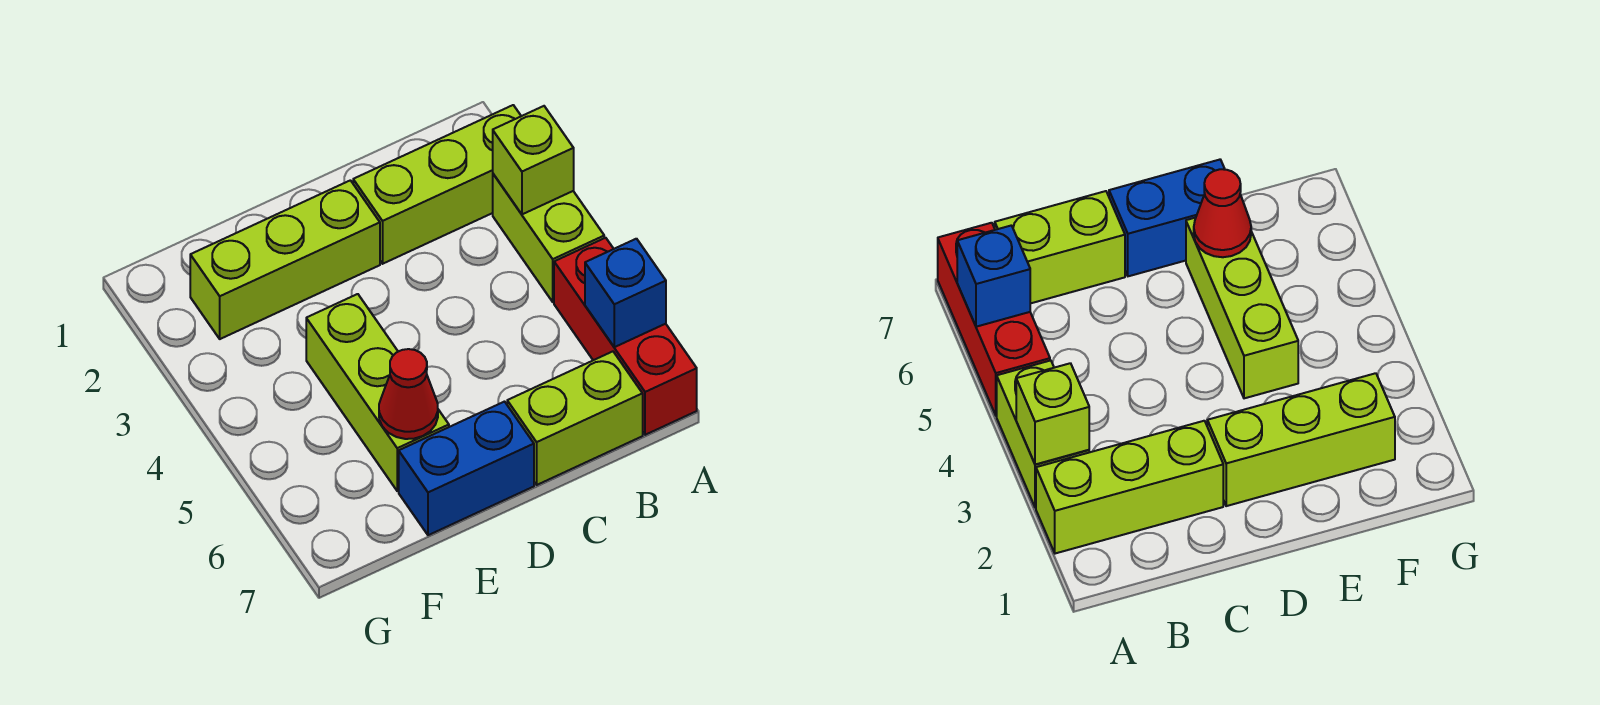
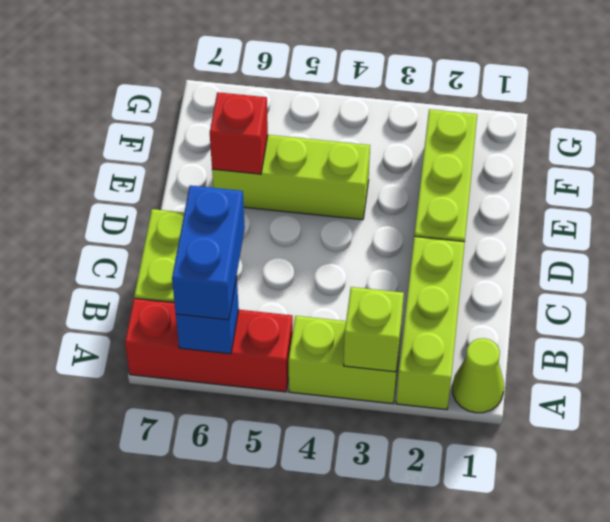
none -> lime 1x1 cone [452,338,504,413]
blue 1x2 brick [399,402,534,535] -> blue 1x2 brick moved to [172,185,245,320]
red 1x1 cone [379,349,438,439] -> red 1x1 brick [210,92,268,174]

